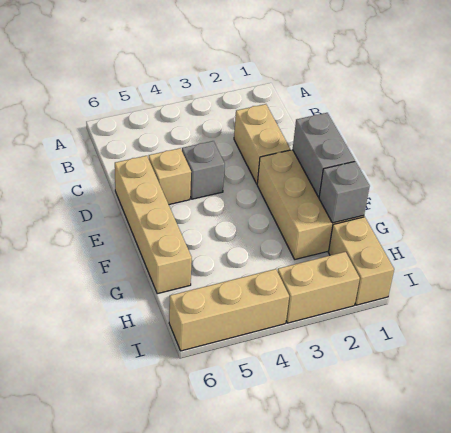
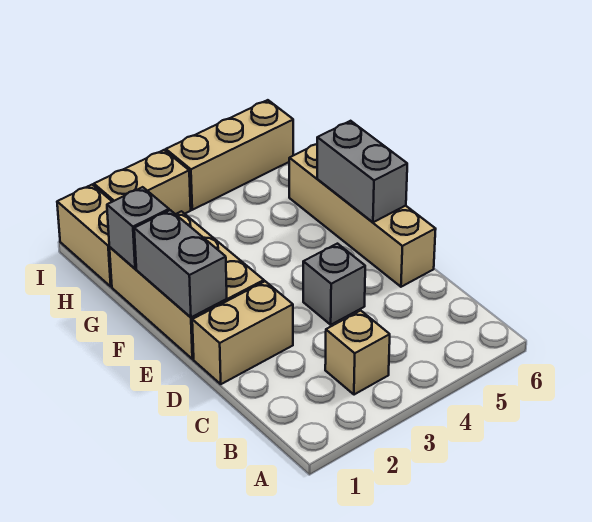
tan 1x2 brick [234,104,290,184] -> tan 1x2 brick turned to [192,281,293,384]
tan 1x1 brick [149,148,191,205] -> tan 1x1 brick moved to [325,311,390,395]
none -> grey 1x2 brick [317,121,407,222]

